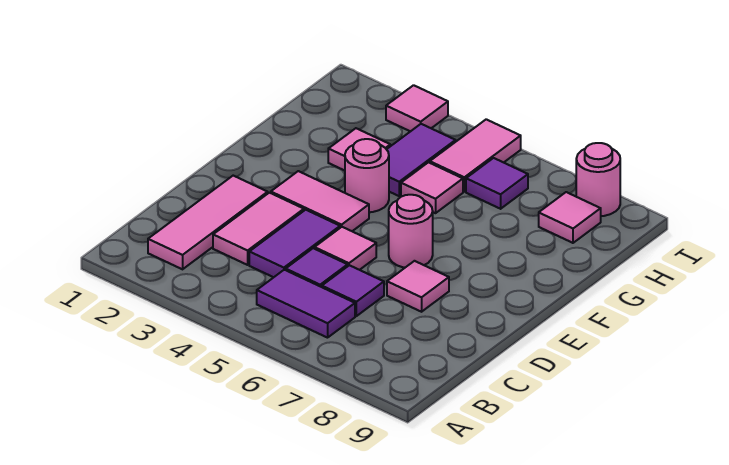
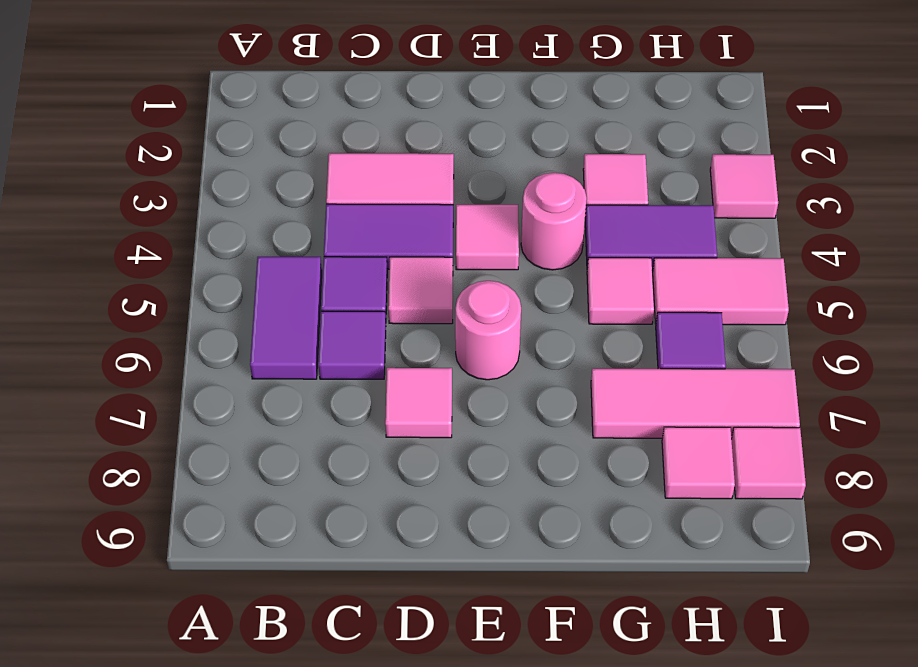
pink 1x3 tile [148,176,268,269] -> pink 1x3 tile moved to [591,369,800,438]
pink 1x2 tile [271,171,369,231] -> pink 1x1 tile [456,205,519,270]
pink 1x1 round brick [576,143,620,216] -> pink 1x1 tile [731,427,806,499]

